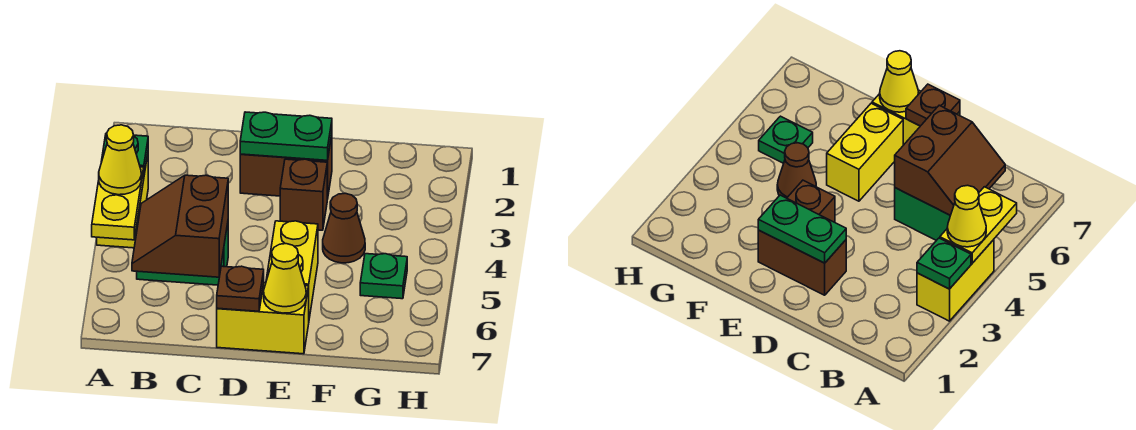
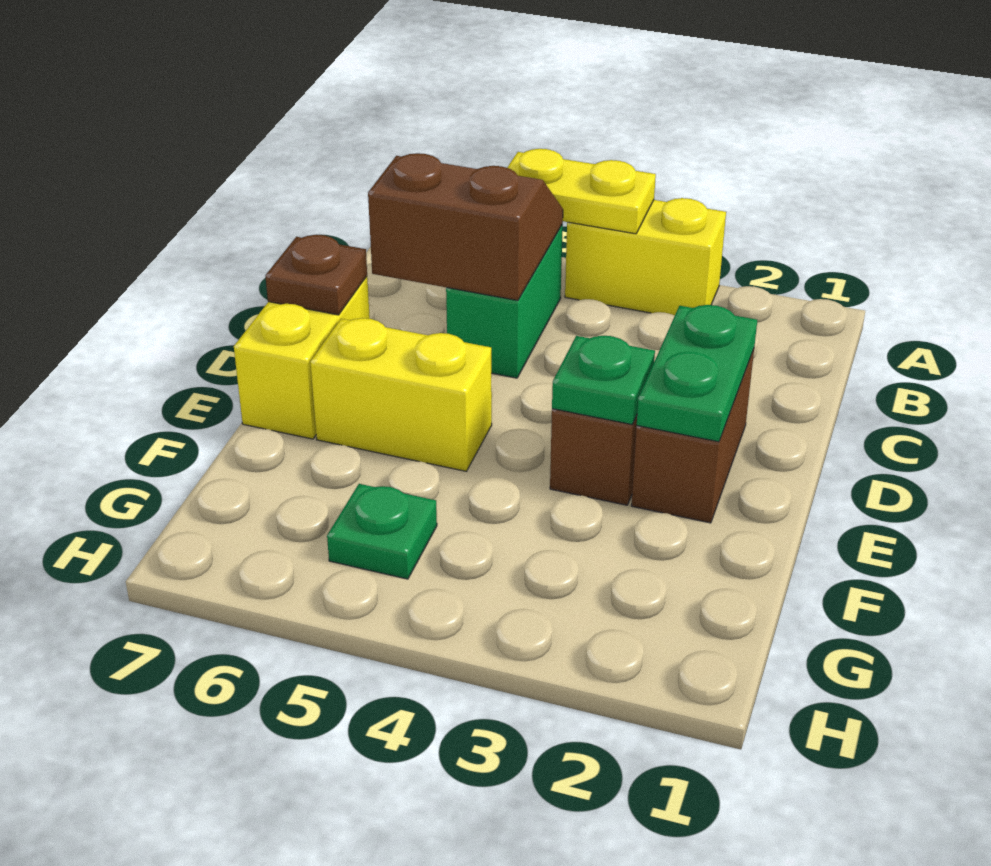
green 1x1 plate [101,133,148,174] -> green 1x1 plate moved to [552,336,655,424]
yellow 1x1 cone [99,125,141,195] -> none
yellow 1x1 cone [264,244,306,313] -> none
brown 1x1 cone [323,193,365,263] -> none

